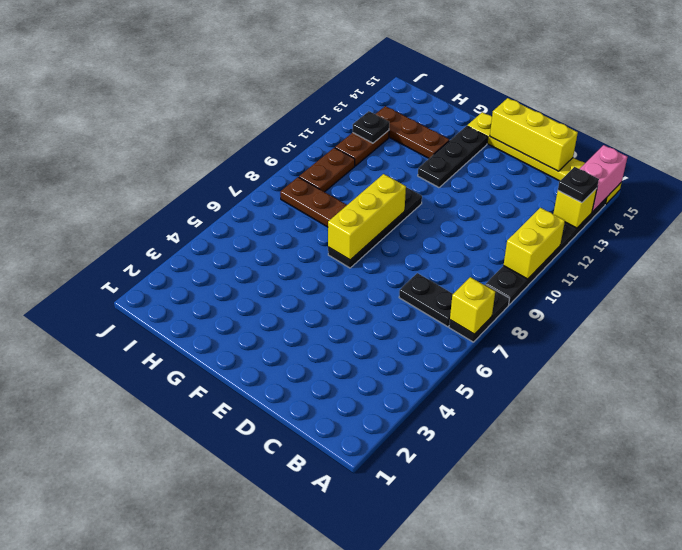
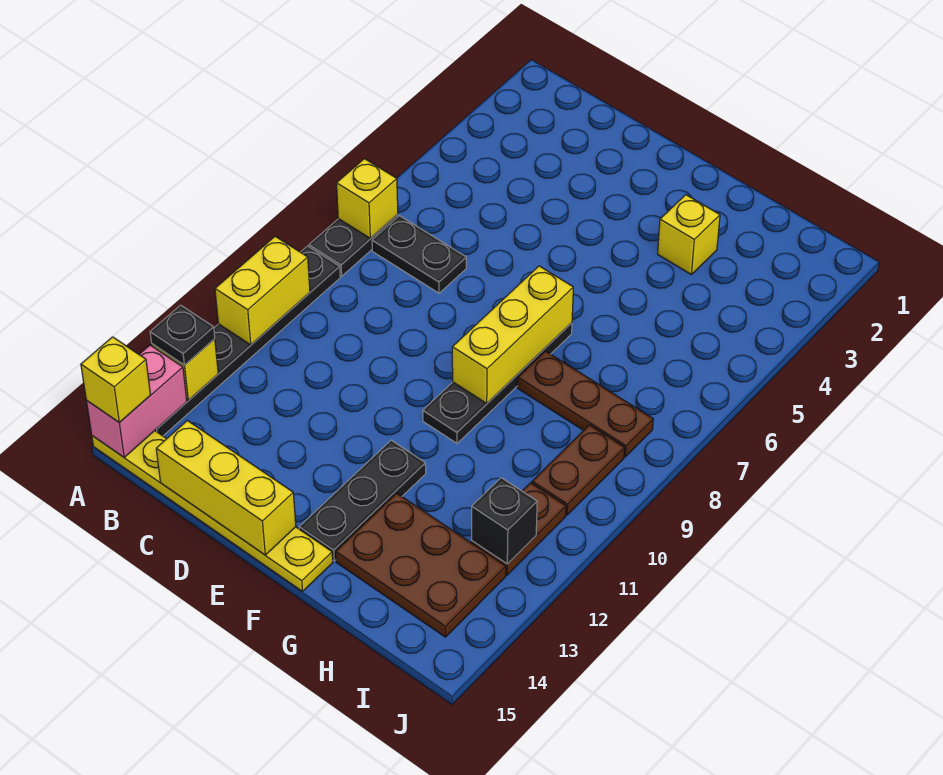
none -> yellow 1x1 brick [81,337,150,422]
none -> yellow 1x1 brick [658,195,720,274]
brown 1x3 plate [376,106,449,158] -> brown 2x3 plate [336,493,506,637]
black 1x1 plate [353,111,389,143] -> black 1x1 brick [472,478,537,564]

